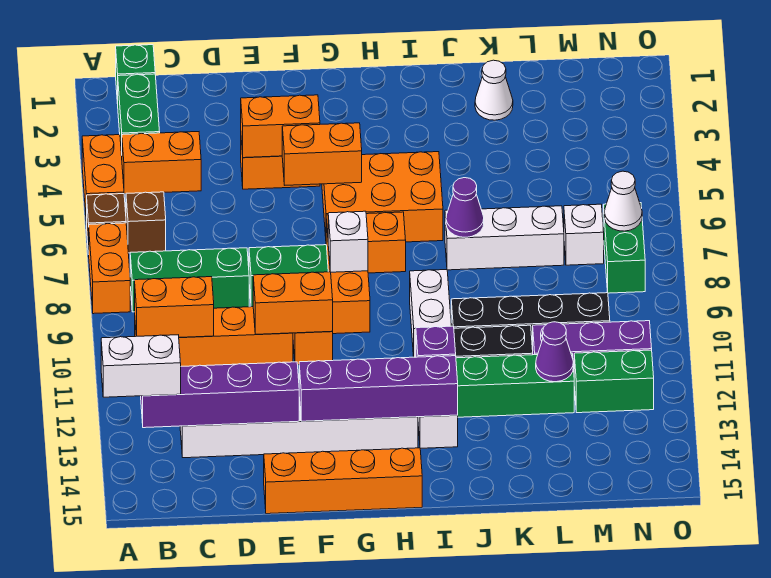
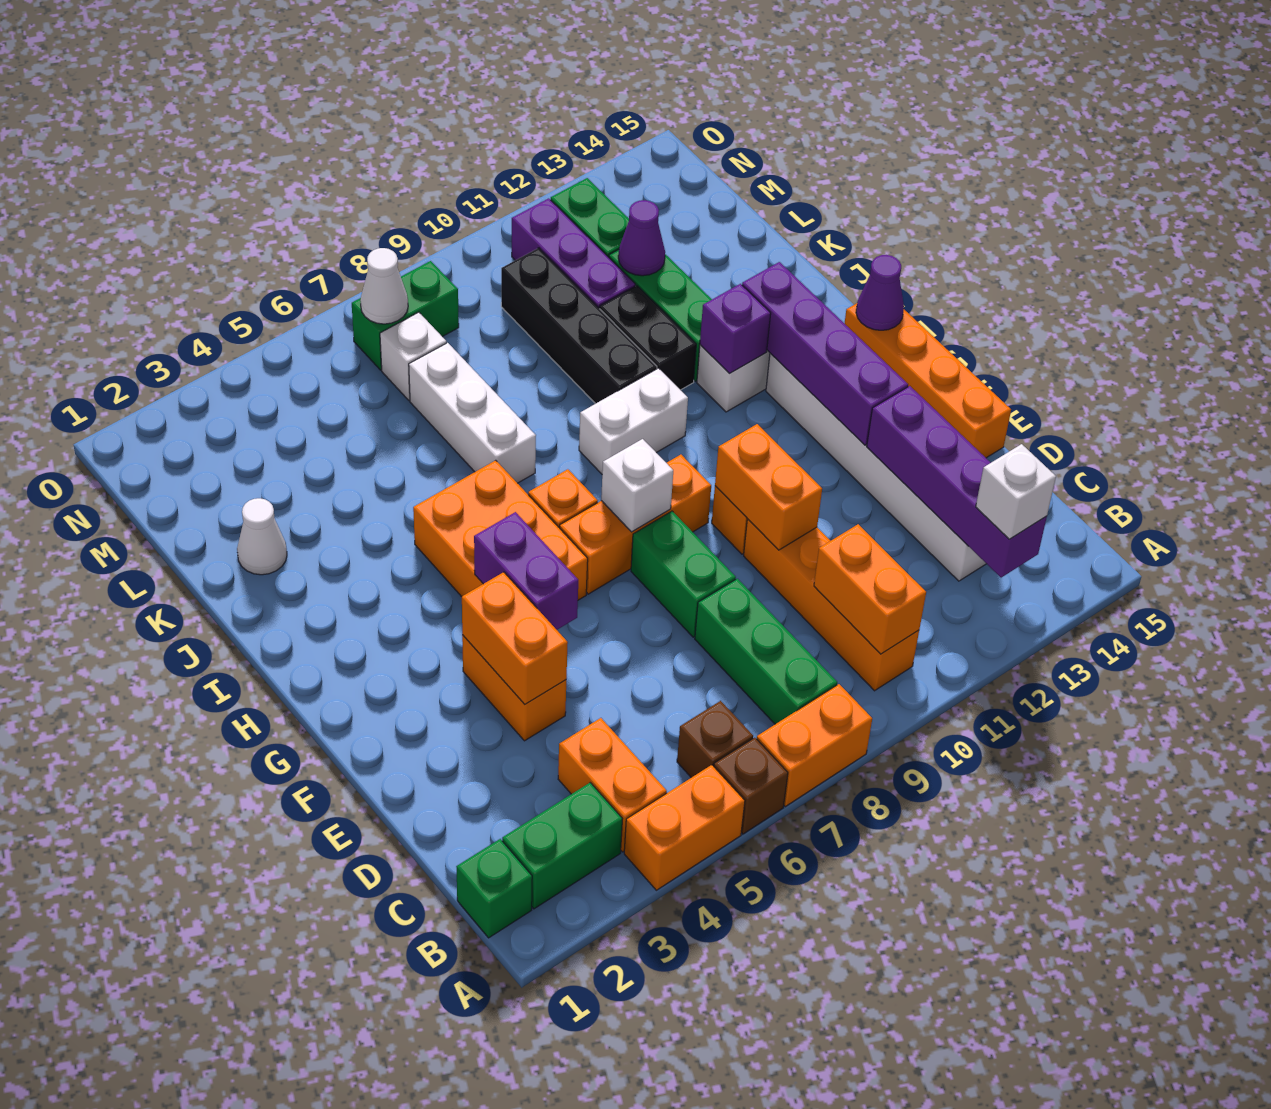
white 1x2 brick [101,335,181,397] -> white 1x1 brick [976,444,1056,539]
orange 1x2 brick [282,123,362,185] -> purple 1x2 brick [474,512,578,630]
purple 1x1 cone [446,178,484,237] -> purple 1x1 cone moved to [856,255,904,330]

